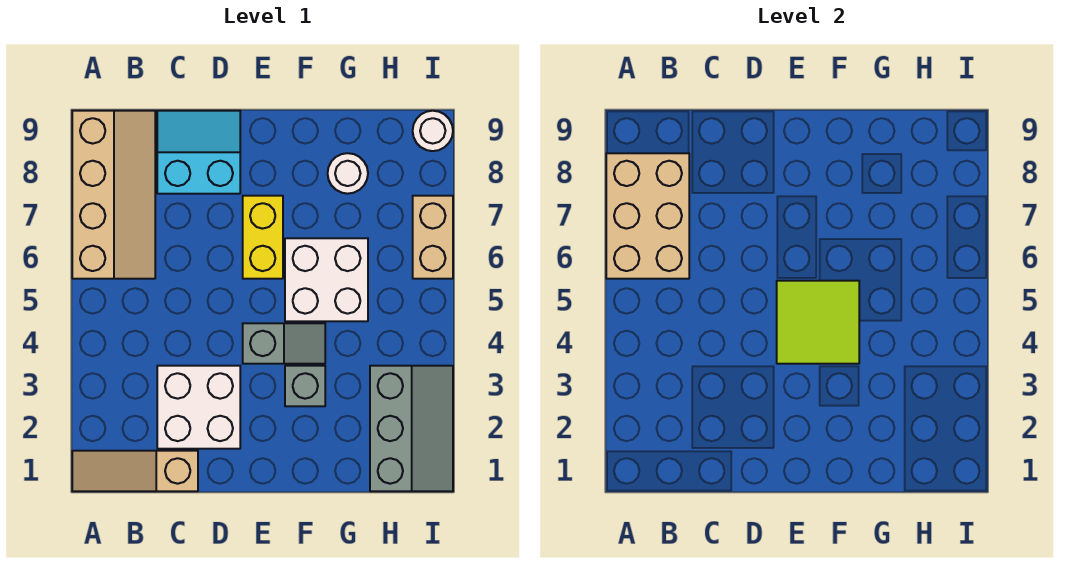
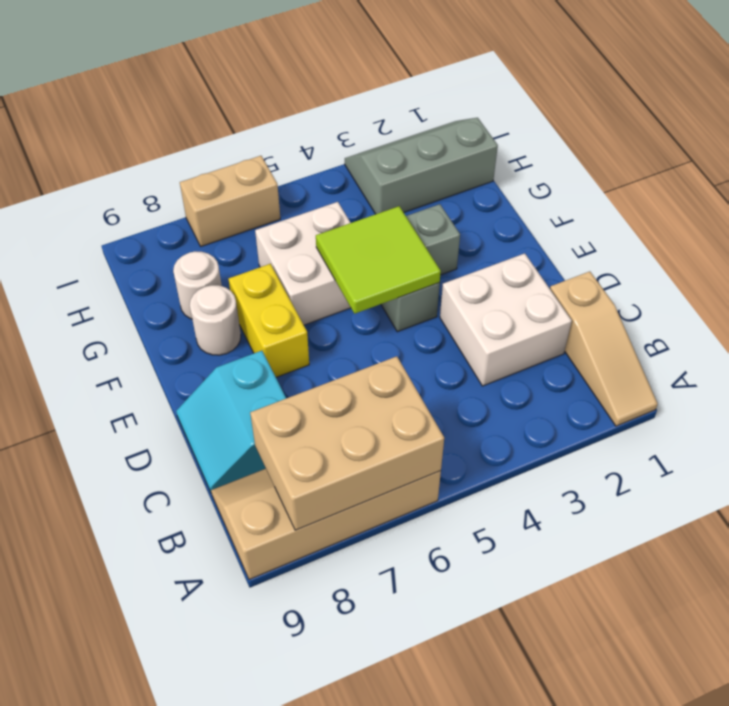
yellow 1x2 brick [243,196,283,279] -> yellow 1x2 brick turned to [229,264,309,377]
white 1x1 round brick [413,111,453,151] -> white 1x1 round brick moved to [190,285,241,355]

